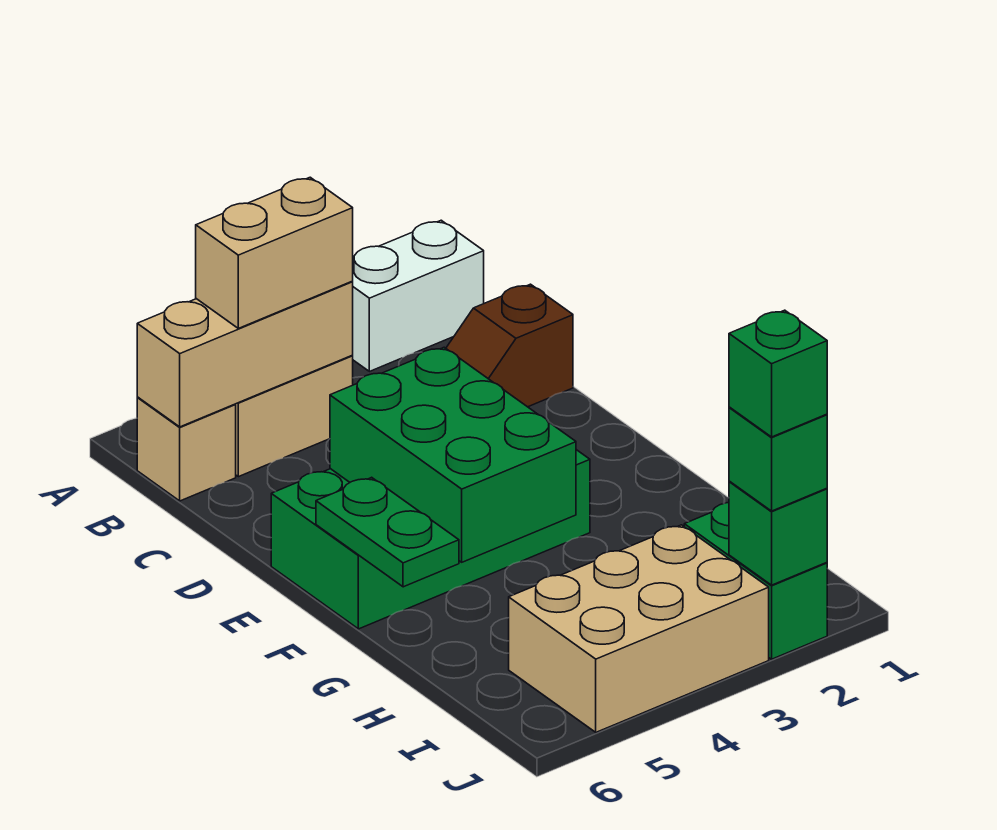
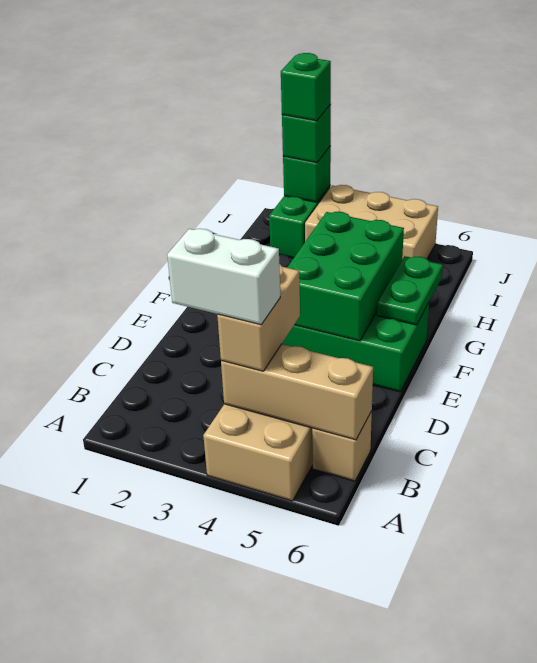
white 1x2 brick [352,220,484,371] -> white 1x2 brick moved to [167,229,280,325]
tan 1x2 brick [196,177,353,328] -> tan 1x2 brick turned to [217,264,300,371]
brown 1x2 slope [446,284,573,407] -> none

